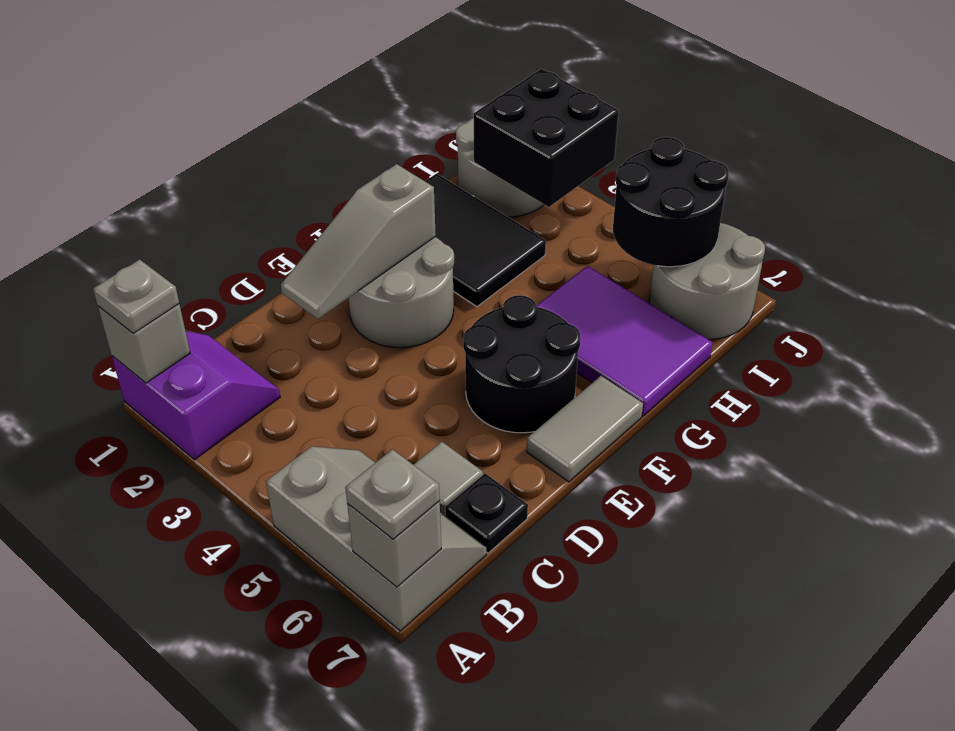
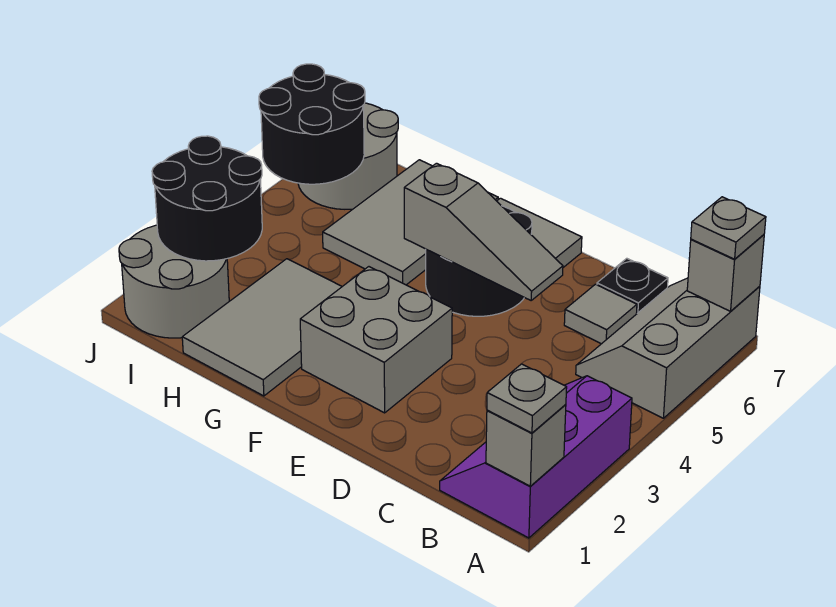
purple 2x2 slope [112,331,280,460] -> purple 2x3 slope [440,376,632,538]
grey 1x3 slope [281,164,436,319] -> grey 1x3 slope moved to [404,163,563,300]
grey 2x2 round brick [349,237,454,348] -> grey 2x2 brick [300,267,452,413]
black 2x3 tile [425,174,546,307] -> grey 2x3 tile [182,259,342,396]
purple 2x3 tile [537,266,713,416] -> grey 2x3 tile [323,160,498,285]
black 2x2 brick [474,69,619,207] -> black 2x2 round brick [152,136,262,261]

